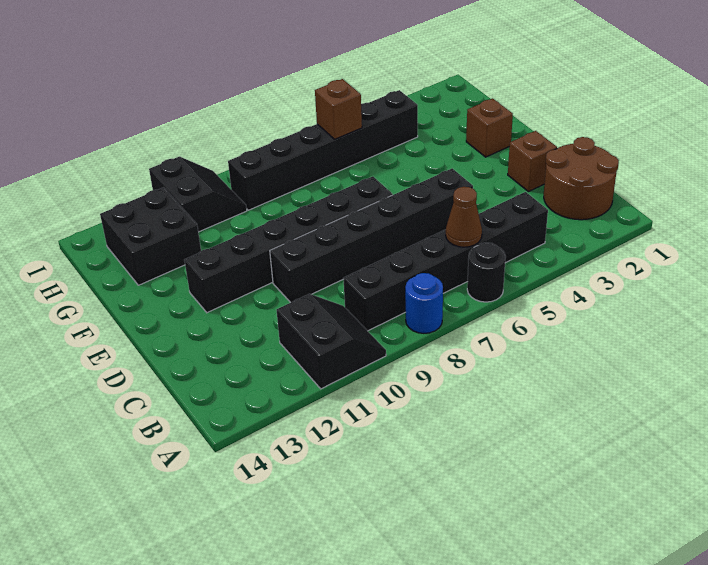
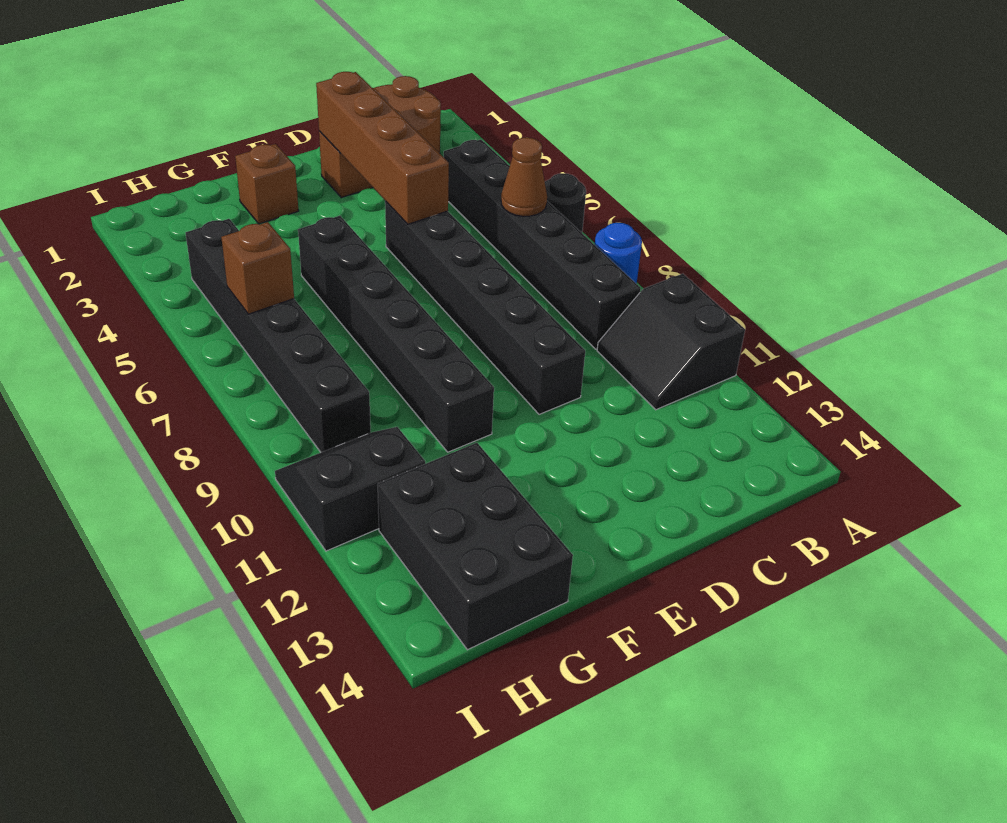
black 2x2 slope [276,294,386,389] -> black 2x2 slope turned to [597,274,745,410]
none -> brown 1x4 brick [316,72,449,224]
black 1x6 brick [184,177,393,313] -> black 1x6 brick moved to [298,216,494,452]
black 2x2 brick [100,188,201,285] -> black 2x3 brick [378,443,573,650]

